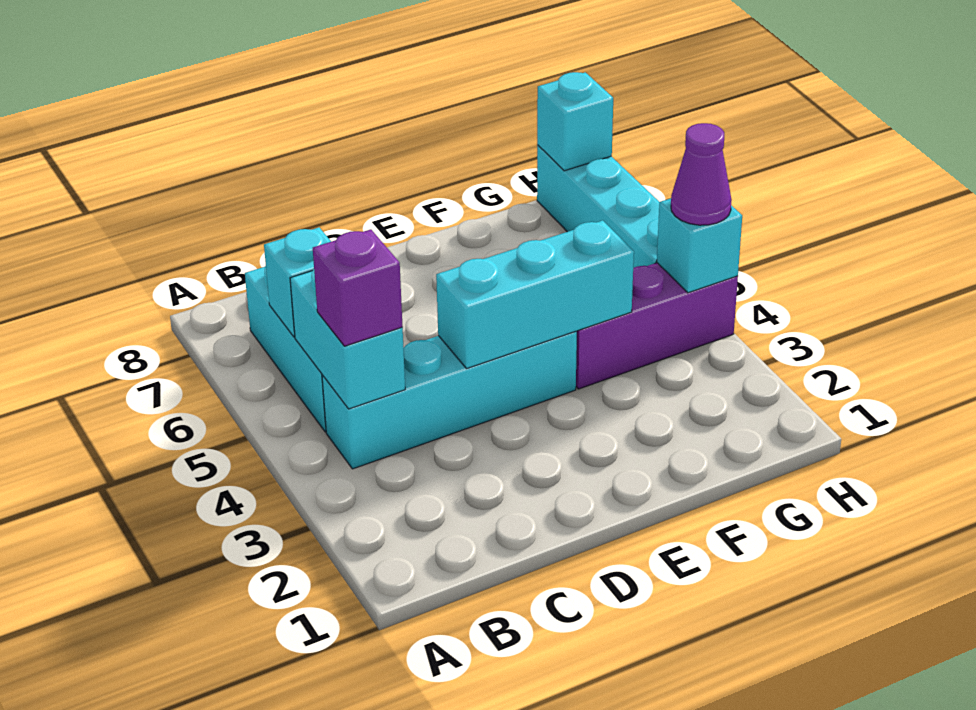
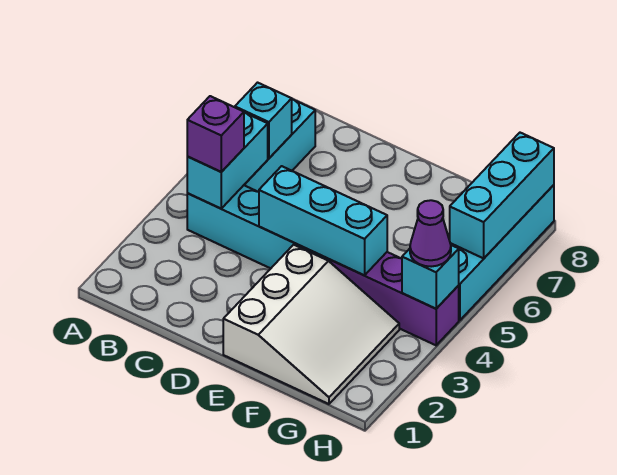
none -> white 3x3 slope [223,245,399,404]
cyan 1x1 brick [537,72,613,171] -> cyan 1x3 brick [450,133,554,258]

